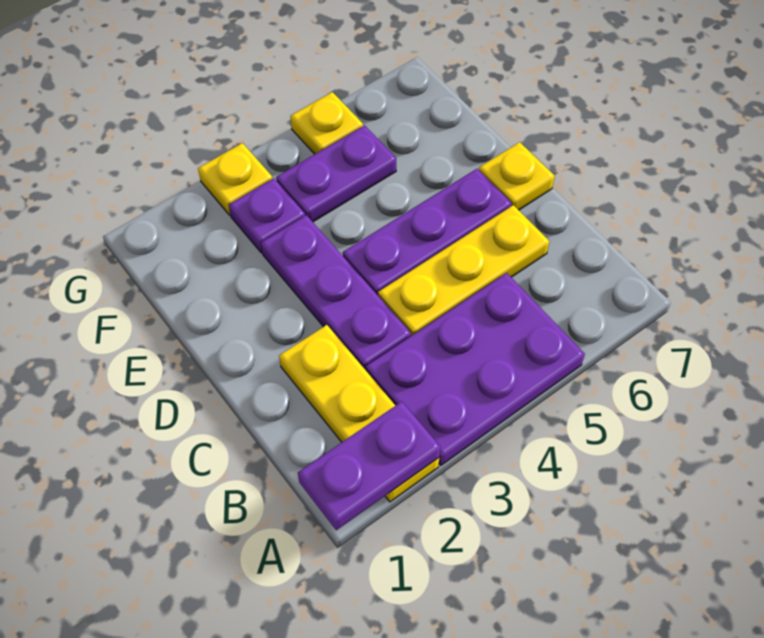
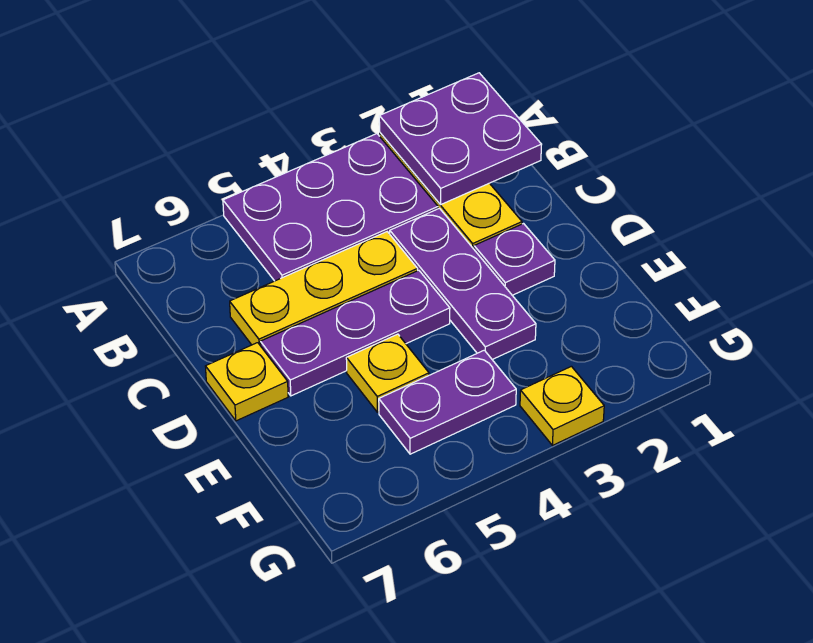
purple 1x2 plate [298,402,440,530] -> purple 2x2 plate [379,73,542,204]
purple 1x1 plate [229,178,305,253] -> purple 1x1 plate moved to [474,224,555,295]
yellow 1x1 plate [290,92,363,154] -> yellow 1x1 plate moved to [346,334,429,412]

